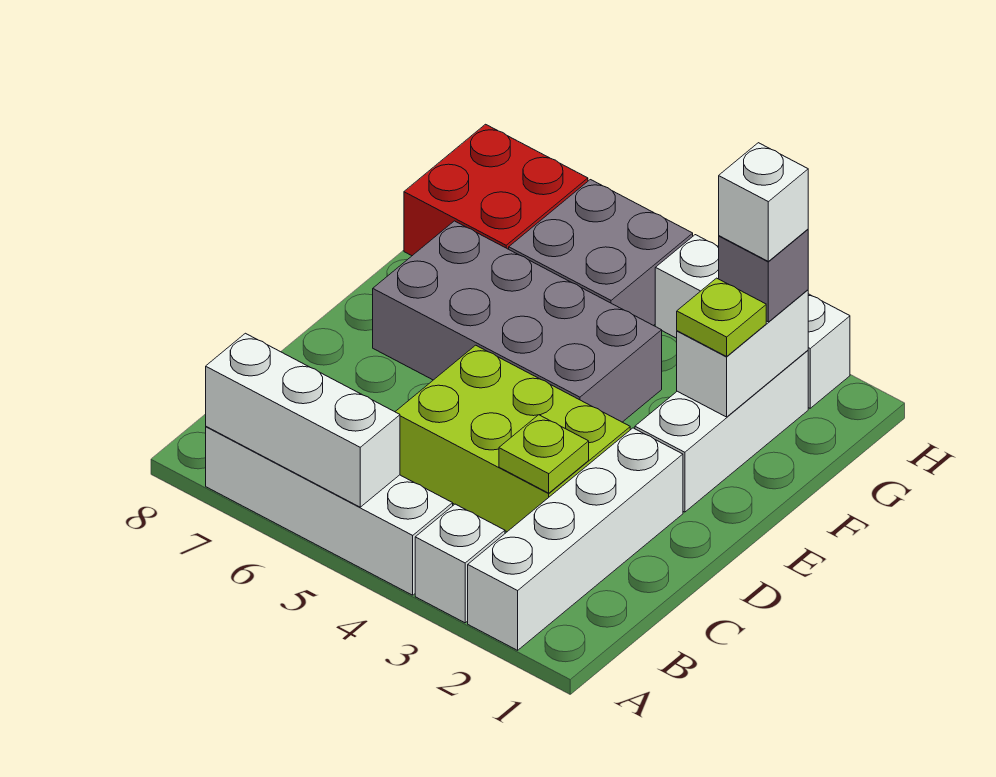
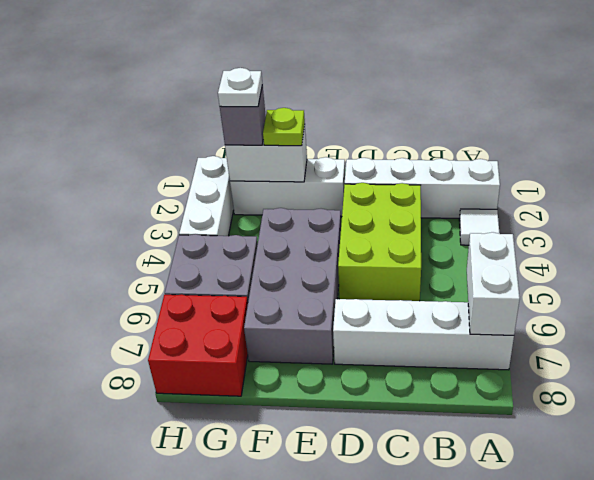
white 1x1 brick [415,504,505,623] -> white 1x1 tile [459,209,500,245]
white 1x4 brick [206,427,453,595] -> white 1x4 brick turned to [333,299,514,370]
white 1x3 brick [206,333,400,507] -> white 1x2 brick [467,232,520,335]
lime 1x1 plate [499,415,589,493] -> none
white 1x1 brick [719,143,808,261] -> white 1x1 plate [218,68,262,107]

